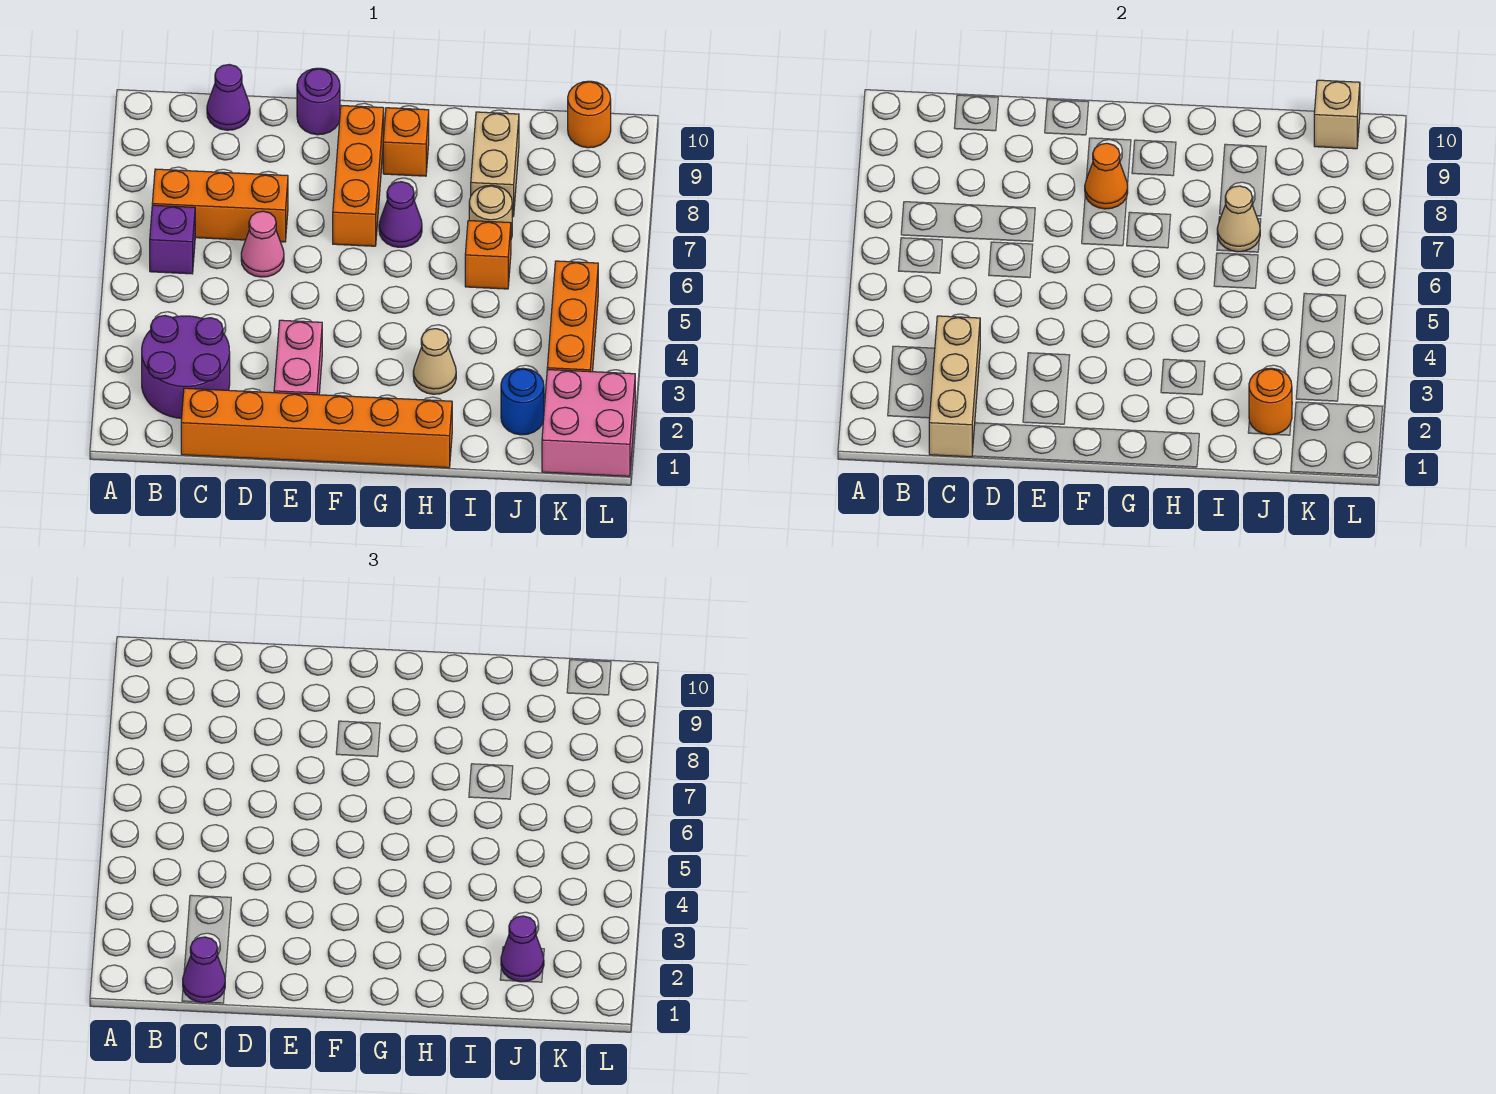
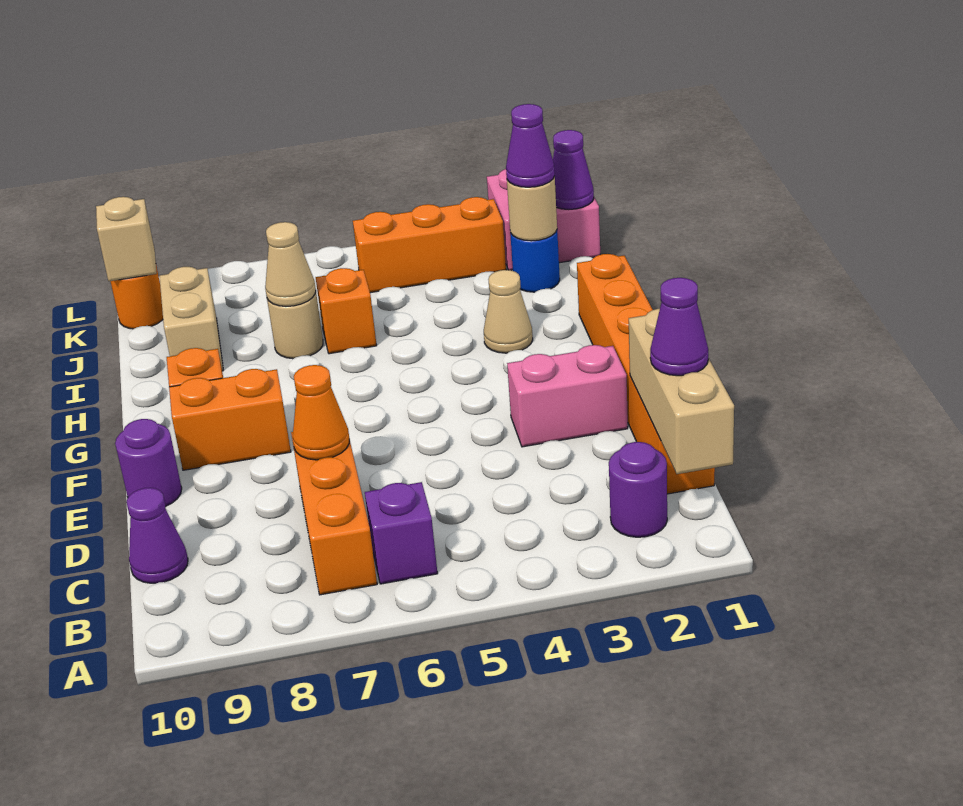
purple 2x2 round brick [142,316,230,418] -> purple 1x1 round brick [609,442,667,537]
tan 1x3 brick [929,316,980,457] -> tan 1x3 brick turned to [629,309,734,474]
pink 1x1 cone [241,211,284,277] -> none
orange 1x3 brick [333,106,384,246] -> orange 1x2 brick [169,369,291,470]
orange 1x1 cone [1085,143,1128,209] -> orange 1x1 cone moved to [292,365,349,460]
purple 1x1 cone [379,182,422,247] -> purple 1x1 cone moved to [553,130,594,209]
tan 1x2 brick [471,112,519,217] -> tan 1x2 brick turned to [159,267,223,371]
orange 1x1 round brick [1249,368,1292,435] -> tan 1x1 round brick [507,176,557,241]

